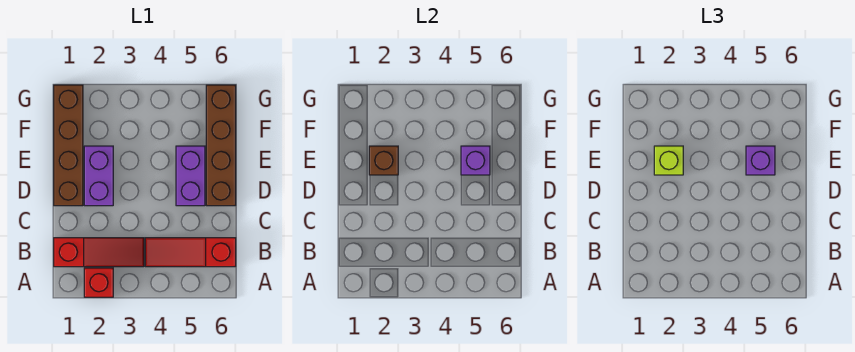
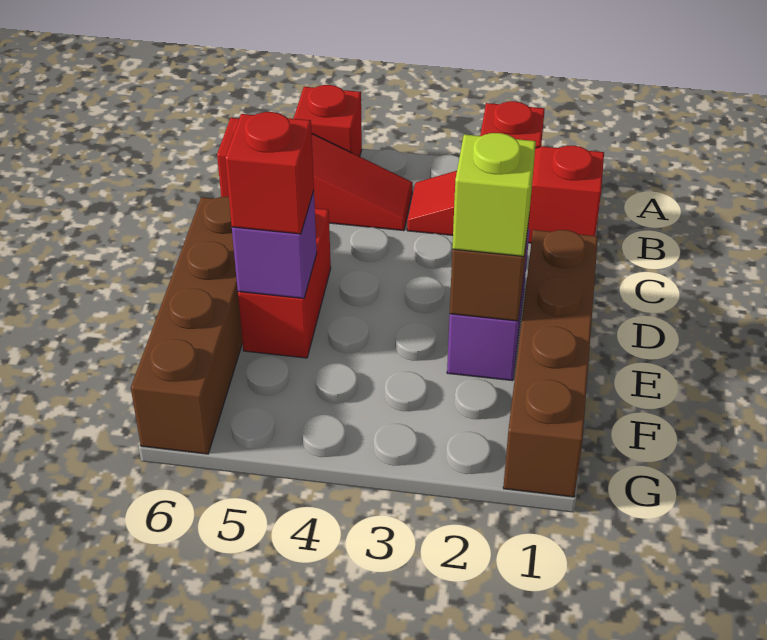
none -> red 1x1 brick [293,85,362,157]
purple 1x2 brick [176,146,205,206] -> red 1x2 brick [238,208,331,358]
purple 1x1 brick [746,146,775,175] -> red 1x1 brick [225,112,314,234]

